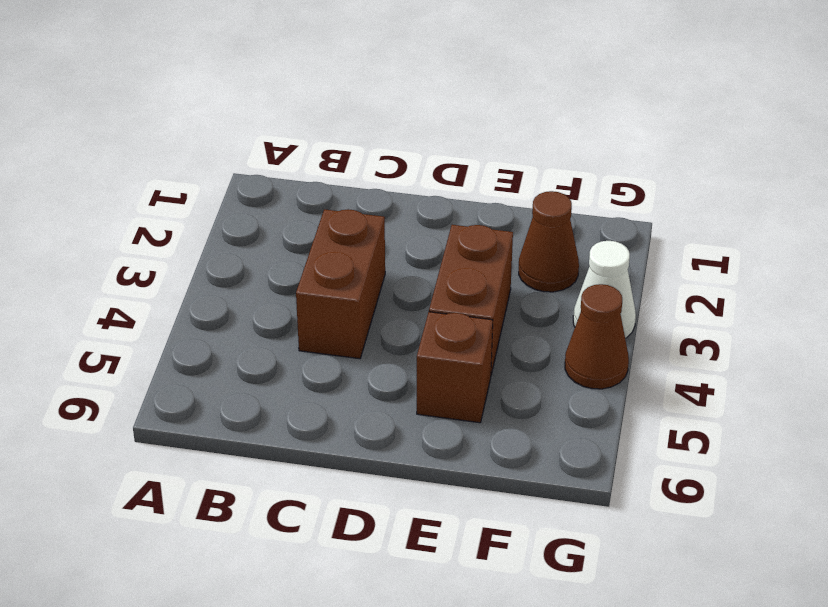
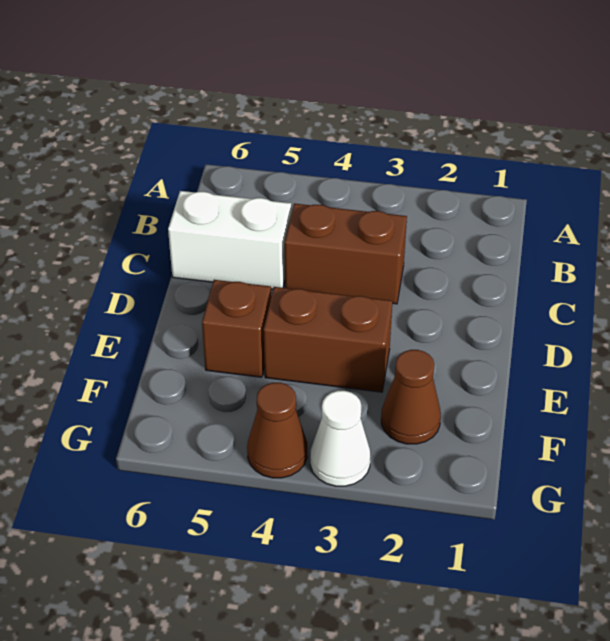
none -> white 1x2 brick [168,191,291,289]

